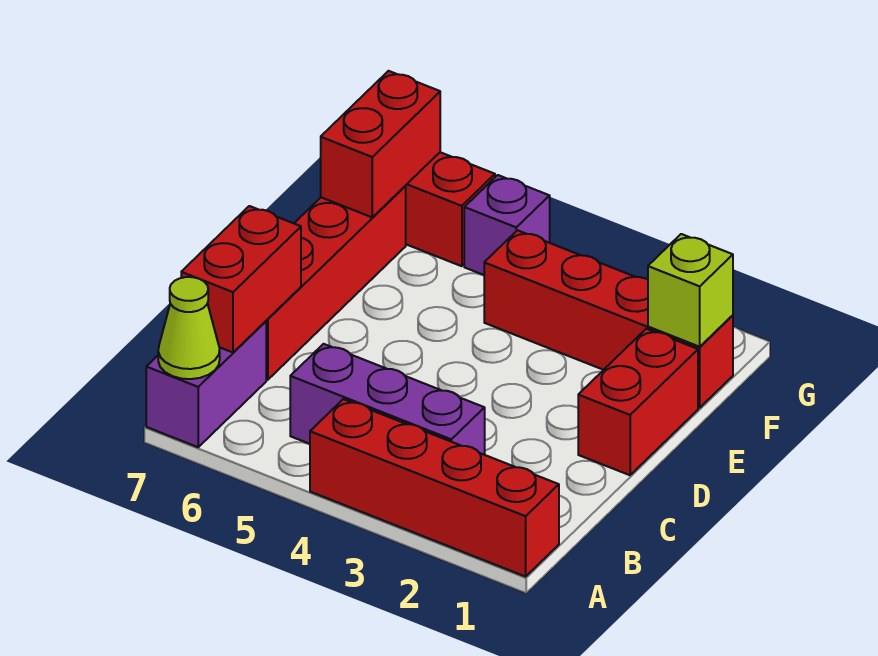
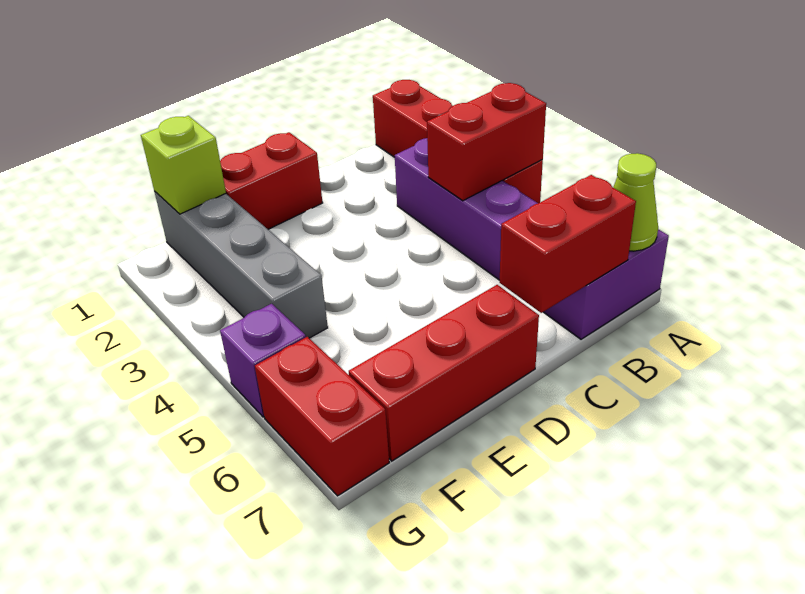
red 1x4 brick [266,186,406,380] -> red 1x3 brick [349,285,539,461]
red 1x4 brick [484,230,733,408] -> grey 1x4 brick [154,191,328,338]
red 1x2 brick [321,71,440,217] -> red 1x2 brick moved to [427,83,546,201]

